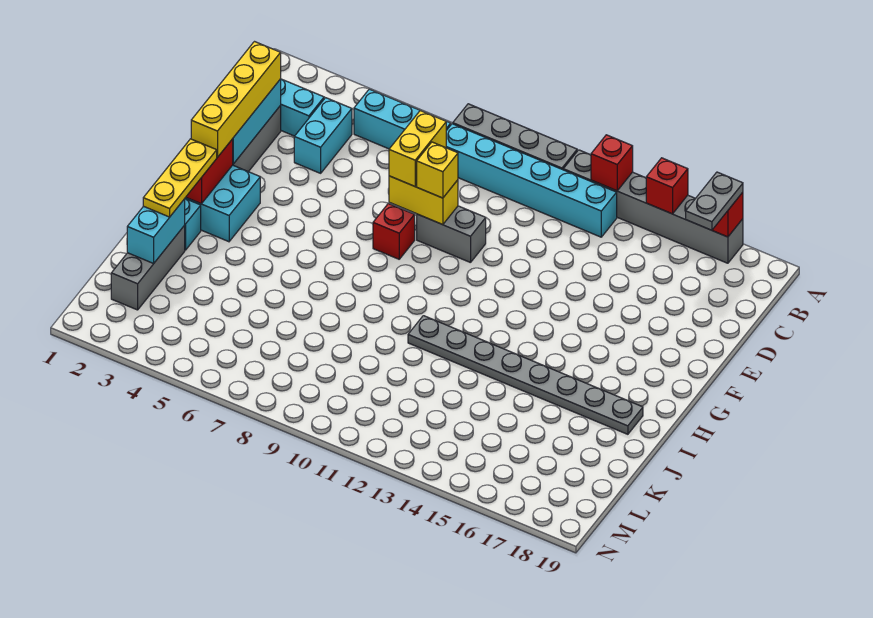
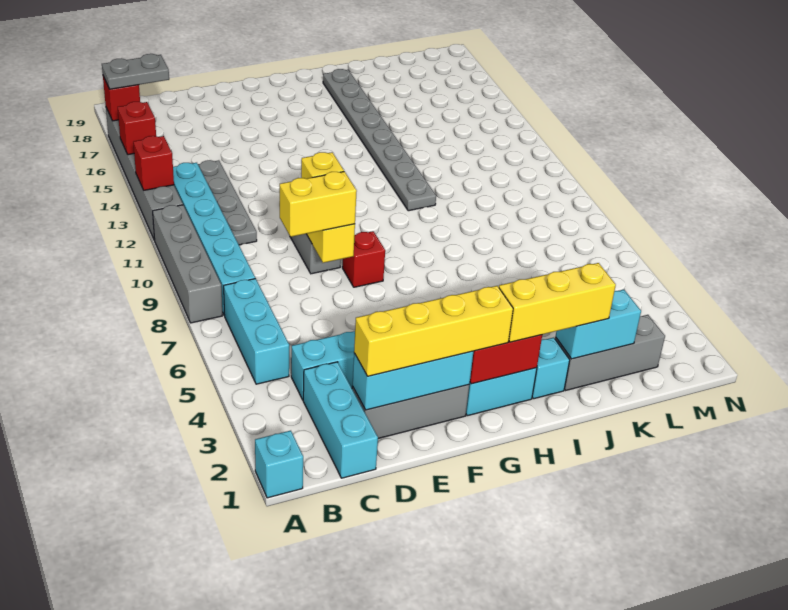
none -> cyan 1x1 brick [255,431,303,498]
none -> grey 1x4 plate [198,160,257,245]
yellow 1x3 plate [143,139,217,217] -> yellow 1x3 brick [499,263,616,342]

